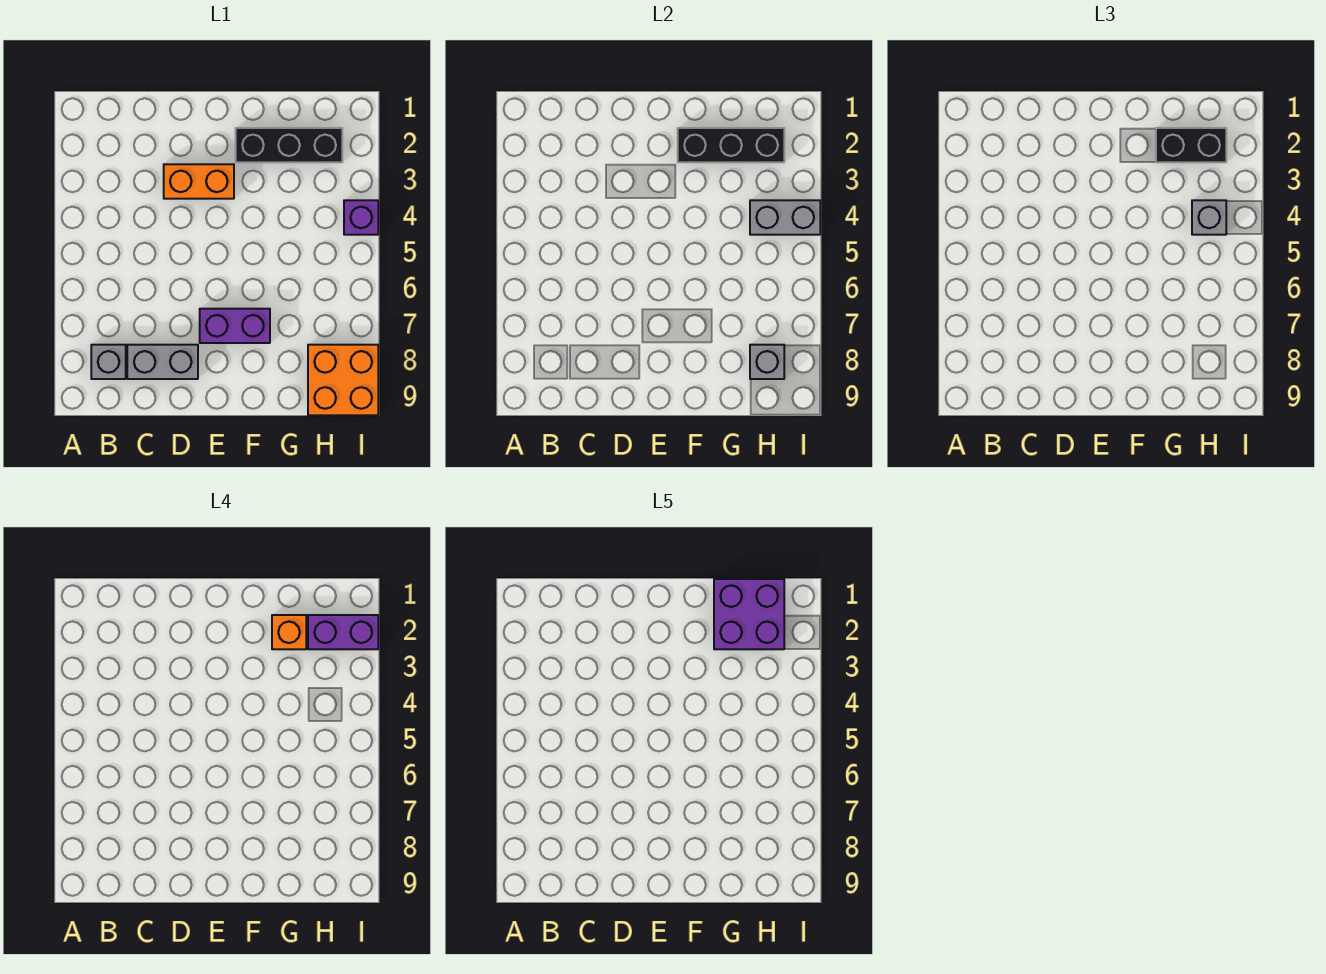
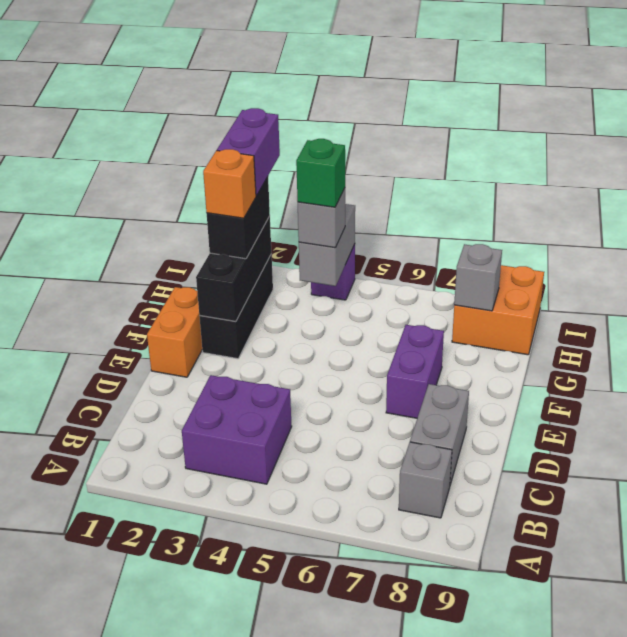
orange 1x2 brick [164,164,234,199] -> orange 1x2 brick moved to [147,287,202,377]
purple 2x2 brick [714,579,784,649] -> purple 2x2 brick moved to [182,375,292,484]
none -> green 1x1 brick [296,139,345,207]

